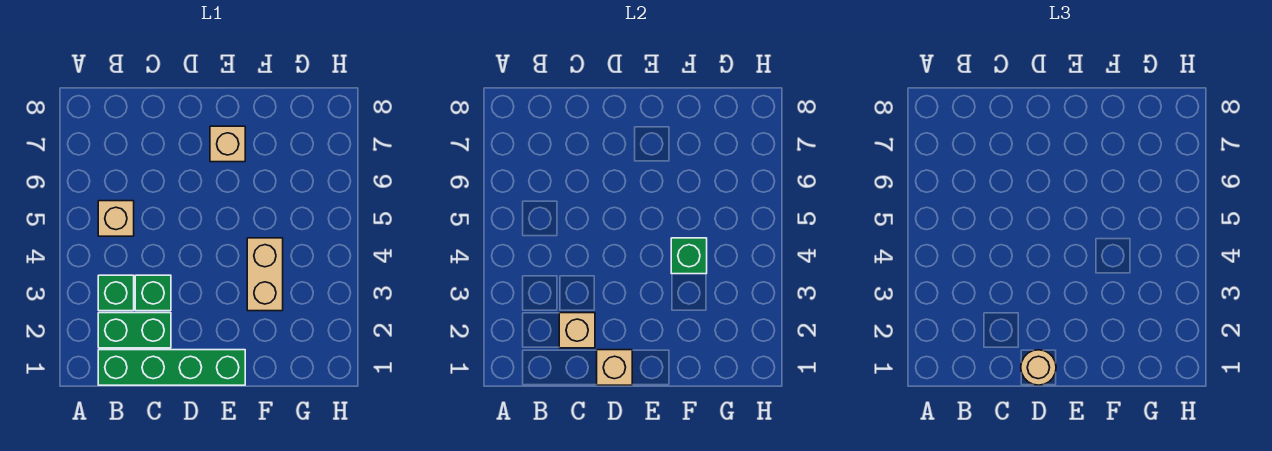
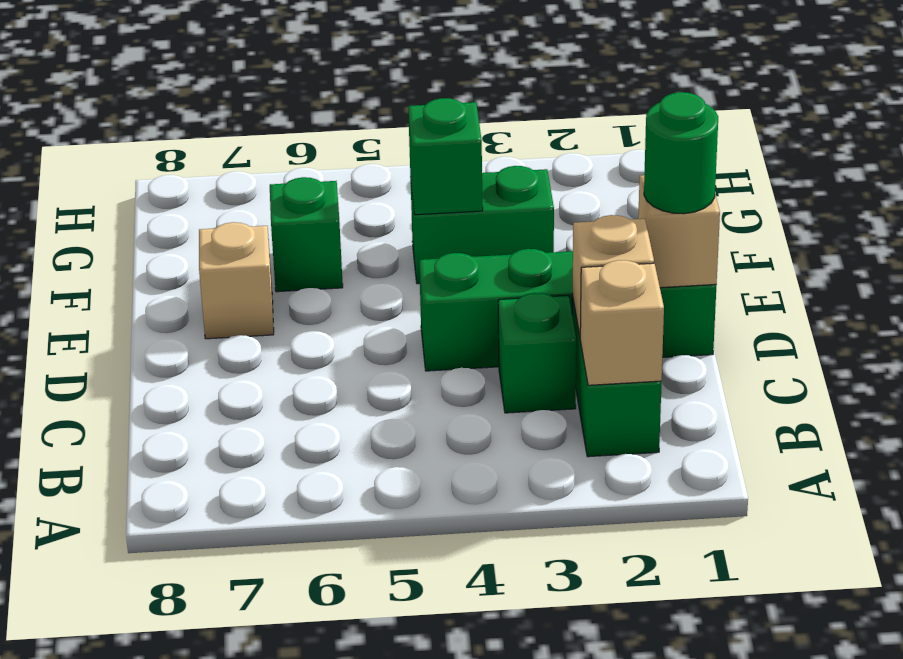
green 1x4 brick [98,350,245,385] -> green 1x4 brick turned to [419,249,717,371]
green 1x1 brick [98,275,134,311] -> green 1x1 brick moved to [270,177,343,292]
tan 1x1 brick [98,201,134,236] -> tan 1x1 brick moved to [580,260,664,385]
tan 1x1 round brick [1021,350,1056,385] -> green 1x1 round brick [644,92,718,214]
tan 1x2 brick [247,238,283,311] -> green 1x2 brick [411,166,554,284]

